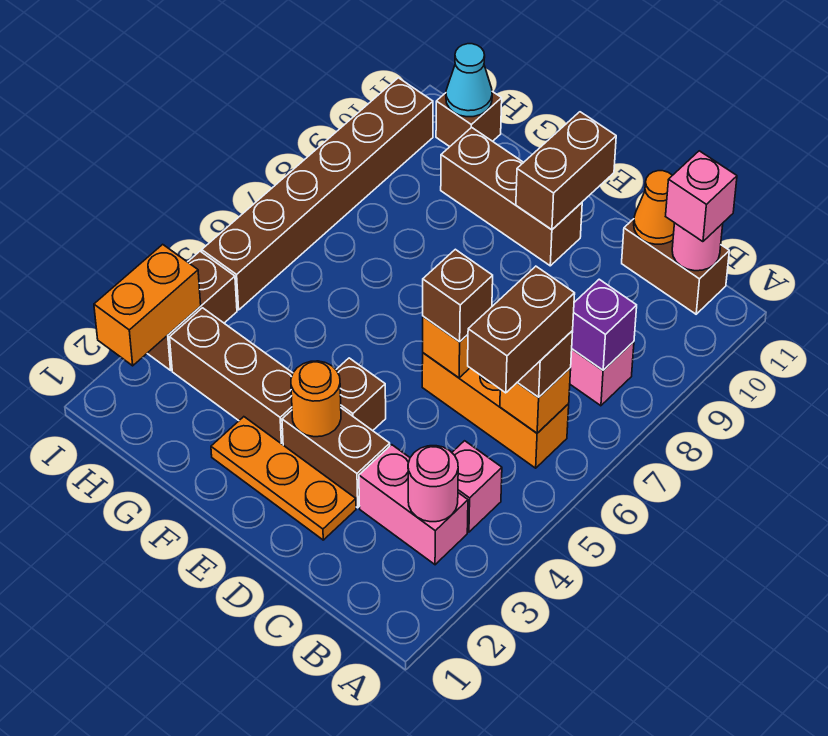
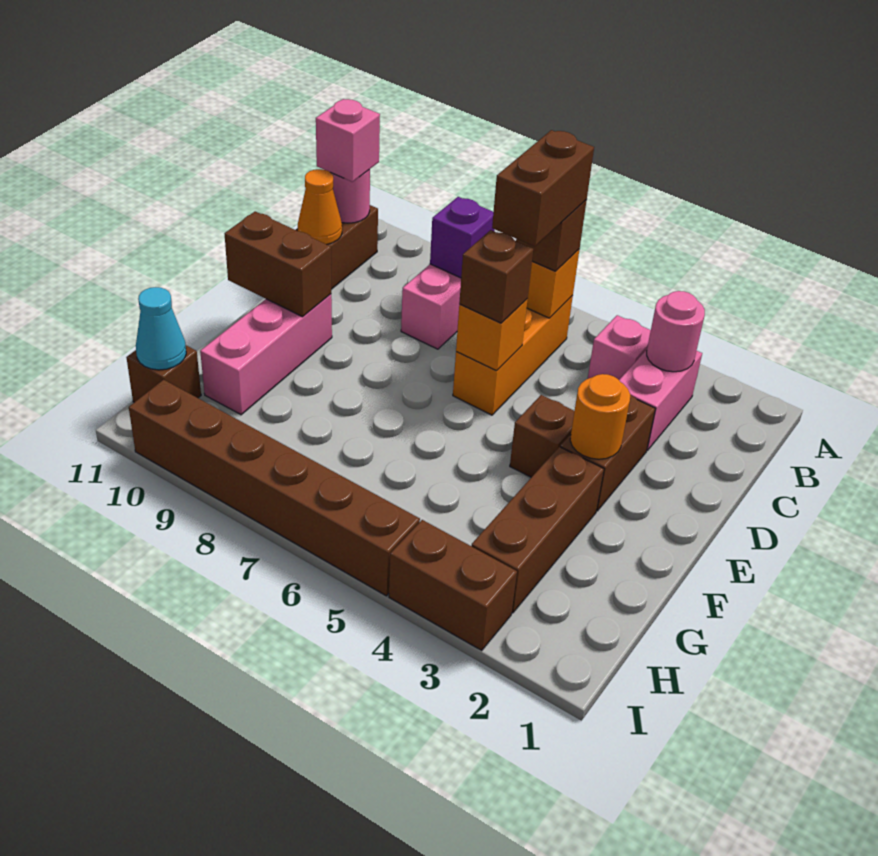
brown 1x2 brick [468,266,575,393] -> brown 1x2 brick turned to [492,130,594,247]
orange 1x3 plate [211,417,356,540] -> none
brown 1x3 brick [441,127,582,266] -> pink 1x3 brick [200,294,332,415]
orange 1x2 brick [94,244,201,366] -> none

